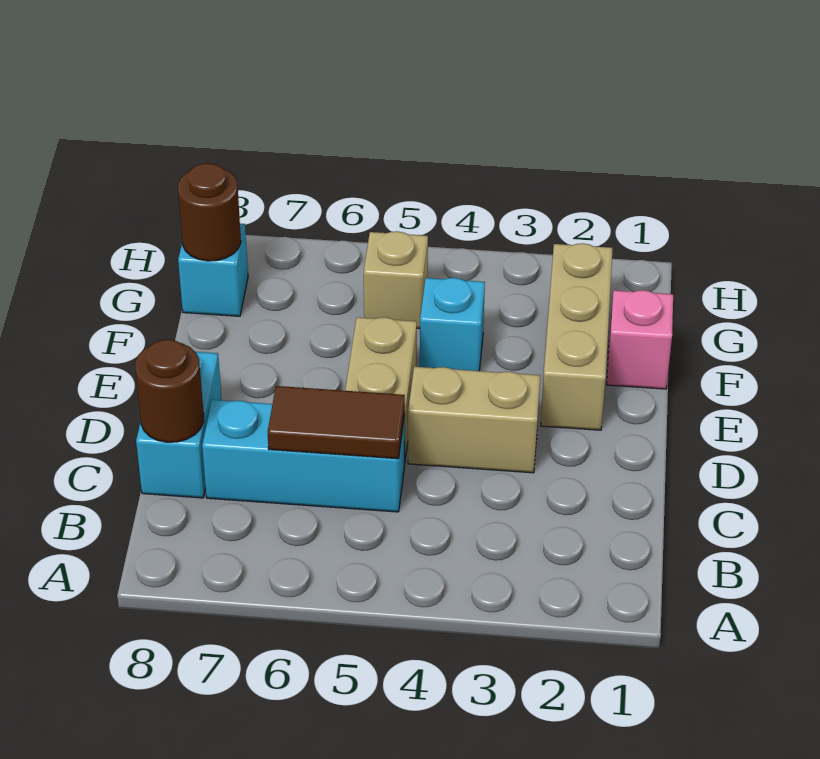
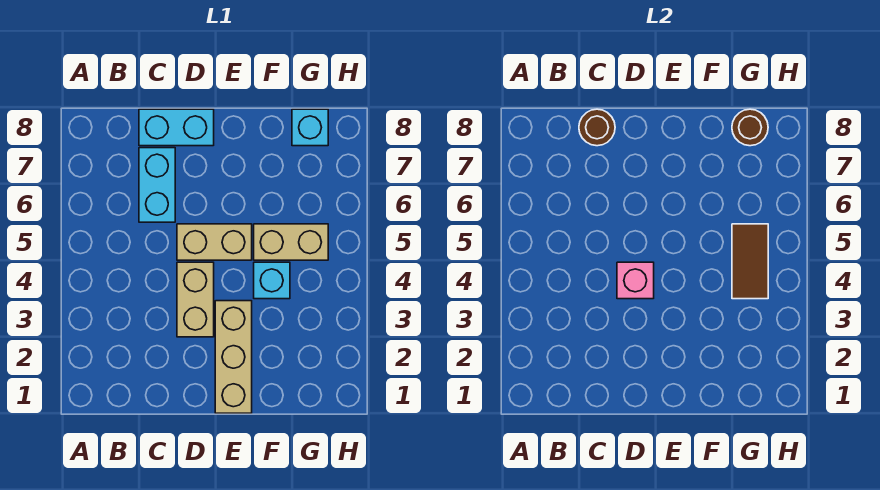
cyan 1x3 brick [202,400,405,512] -> cyan 1x2 brick [139,148,175,222]
brown 1x2 tile [268,386,405,459] -> brown 1x2 tile moved to [732,224,768,299]
tan 1x3 brick [541,243,613,430] -> tan 1x3 brick turned to [215,301,252,413]
pink 1x1 brick [607,290,673,389] -> pink 1x1 brick moved to [617,262,654,299]
tan 1x1 brick [364,231,428,329] -> tan 1x2 brick [254,224,328,260]

